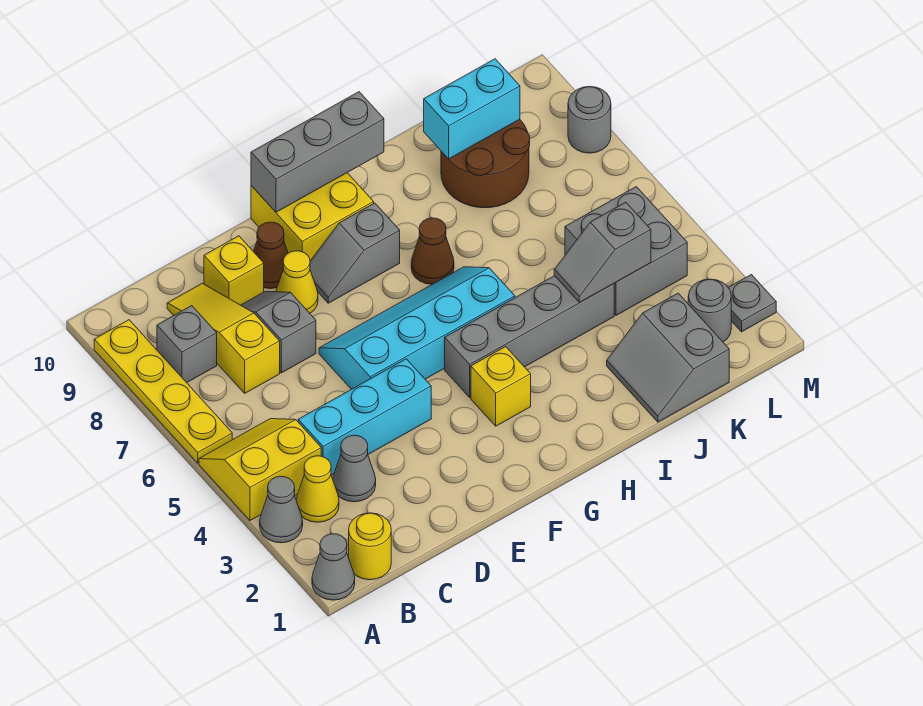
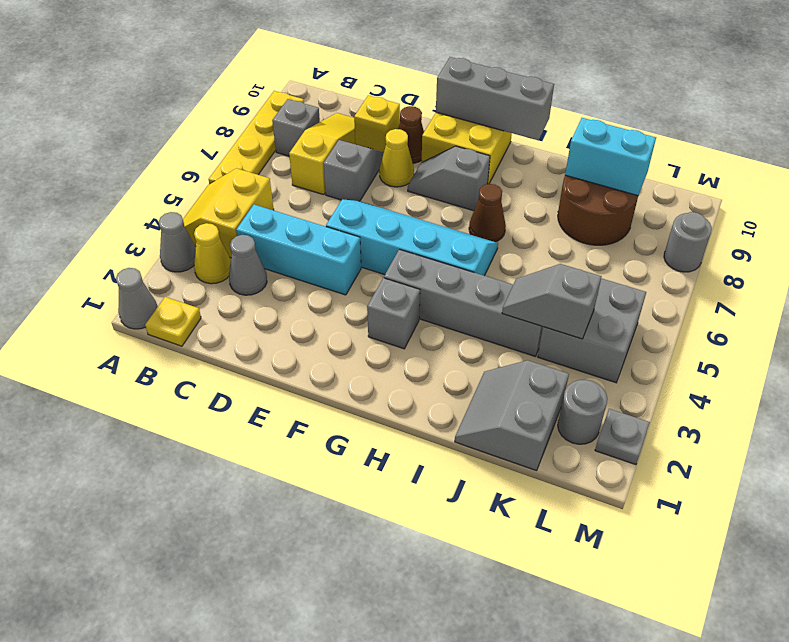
yellow 2x2 slope [199,419,321,520] -> yellow 2x2 slope turned to [183,168,274,258]
yellow 1x1 round brick [349,513,391,580] -> yellow 1x1 plate [145,297,201,346]
yellow 1x1 brick [471,347,531,426] -> grey 1x1 brick [367,278,420,349]

